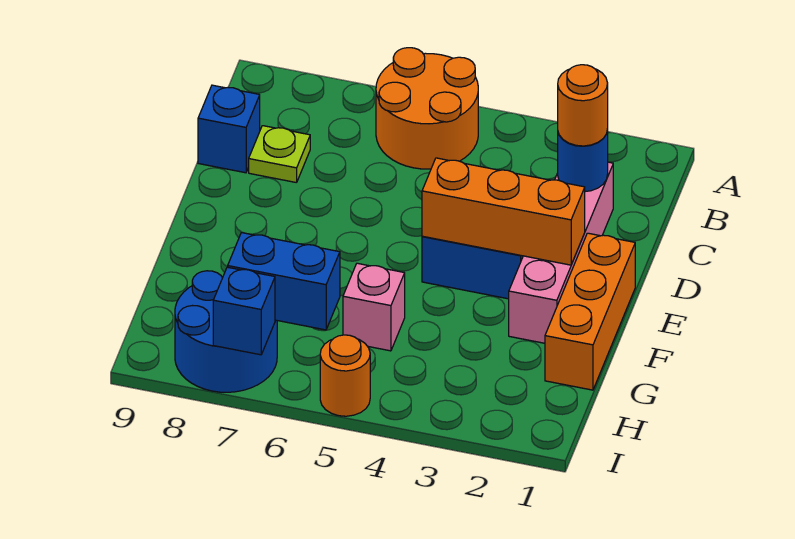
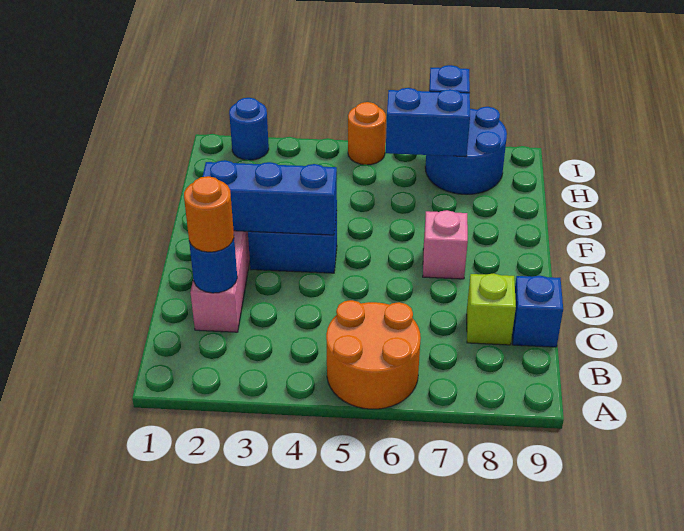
lime 1x1 plate [249,126,310,183] -> lime 1x1 brick [467,273,516,345]
orange 1x3 brick [545,233,635,390] -> none
orange 1x3 brick [422,158,585,265] -> blue 1x3 brick [202,160,337,235]
pink 1x1 brick [343,263,405,351] -> pink 1x1 brick moved to [423,210,468,279]
none -> blue 1x1 round brick [229,98,269,160]

